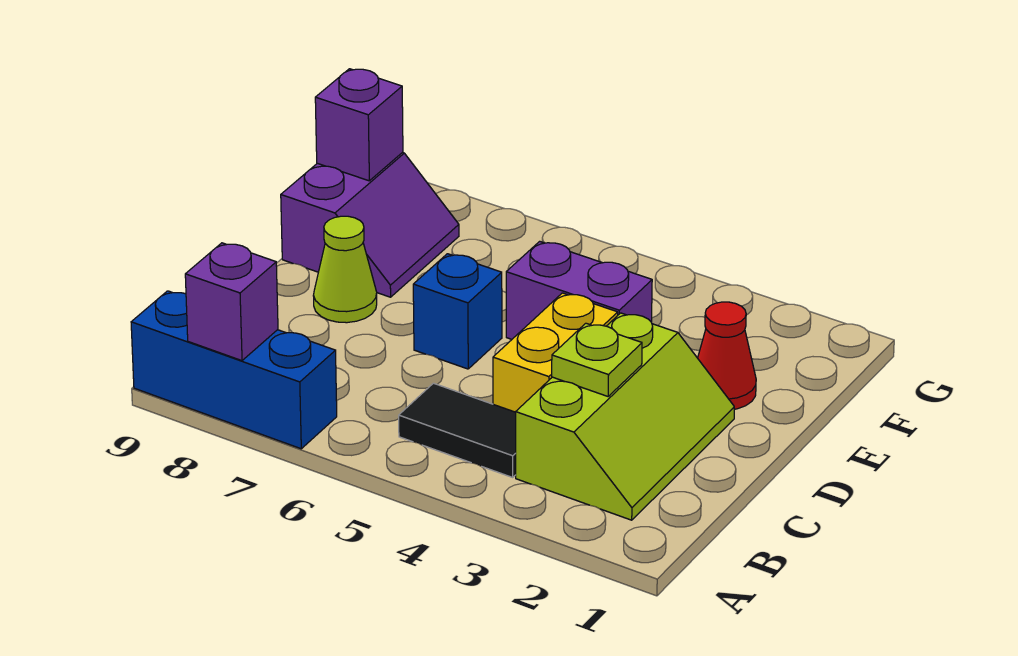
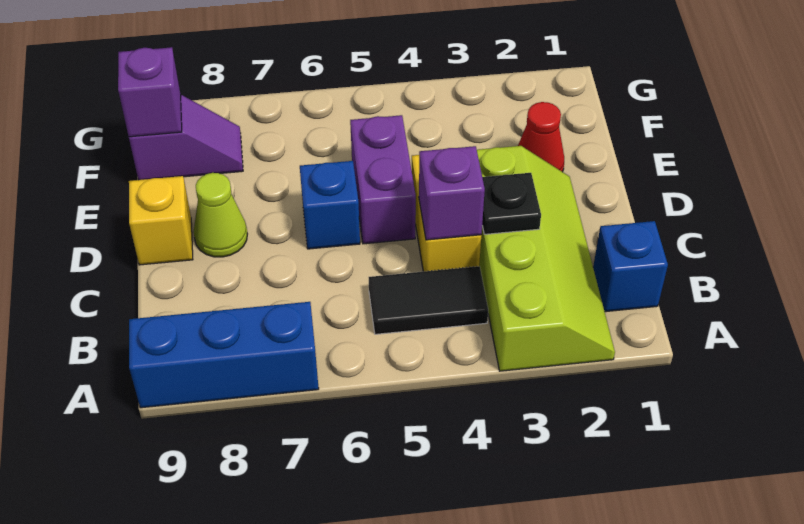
purple 1x1 brick [185,243,278,361] -> purple 1x1 brick moved to [419,146,485,240]
none -> blue 1x1 brick [593,221,668,312]
lime 2x3 slope [516,313,734,520] -> lime 2x4 slope [477,146,615,371]
lime 1x1 plate [552,323,642,396] -> black 1x1 plate [482,173,541,234]
none -> yellow 1x1 brick [129,176,193,265]
purple 1x2 brick [506,241,652,339] -> purple 1x2 brick turned to [350,115,416,244]
purple 2x2 slope [281,152,459,297] -> purple 1x2 slope [129,95,243,180]

